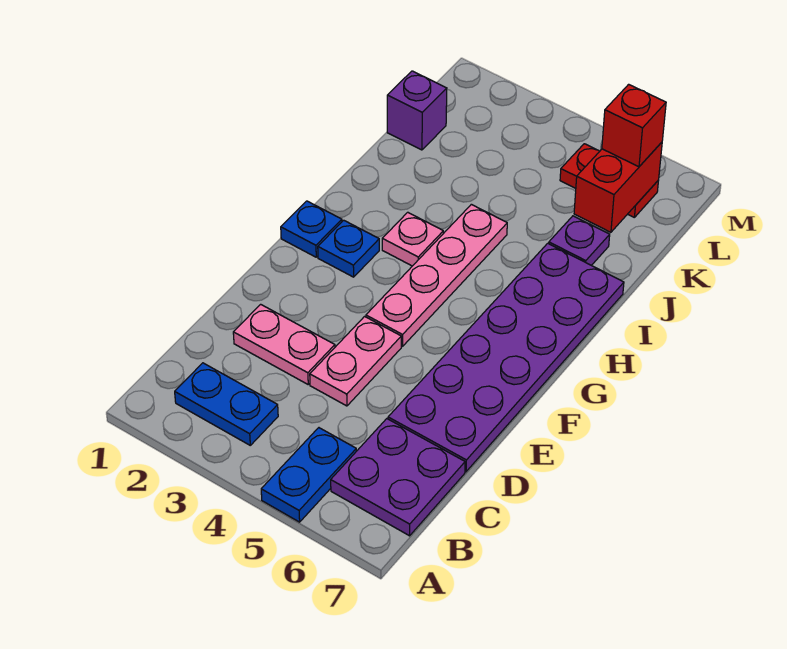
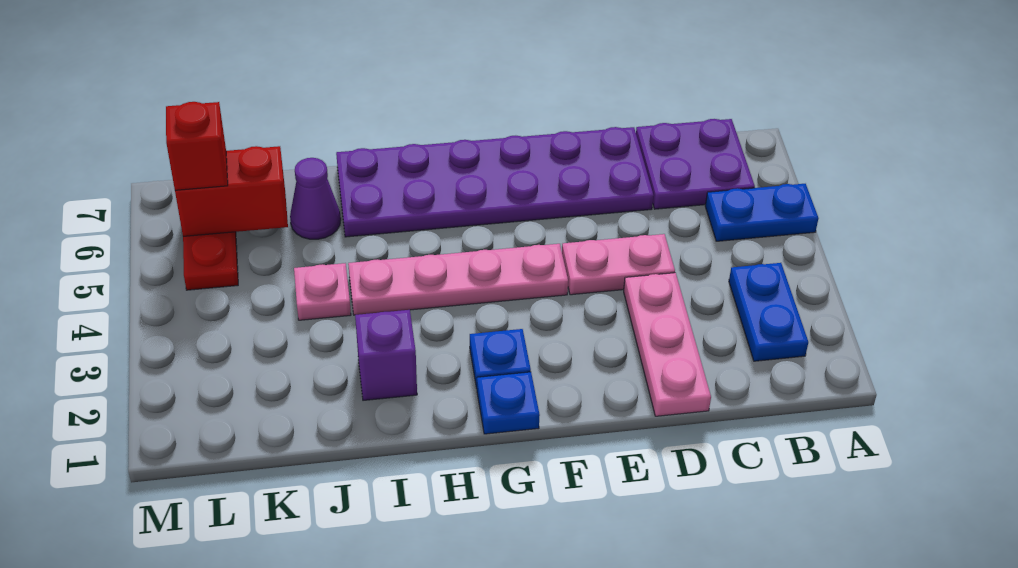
pink 1x2 plate [233,304,335,384] -> pink 1x3 plate [624,273,711,416]
pink 1x1 plate [382,212,443,266] -> pink 1x1 plate moved to [294,263,351,320]
purple 1x1 plate [549,216,610,265] -> purple 1x1 cone [290,158,341,239]
purple 1x1 brick [387,71,447,150] -> purple 1x1 brick moved to [355,310,417,400]

